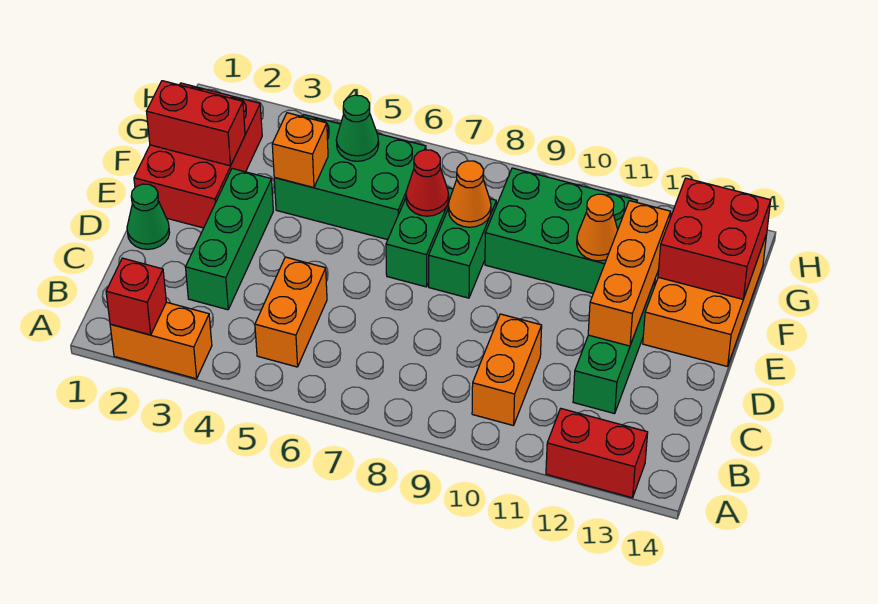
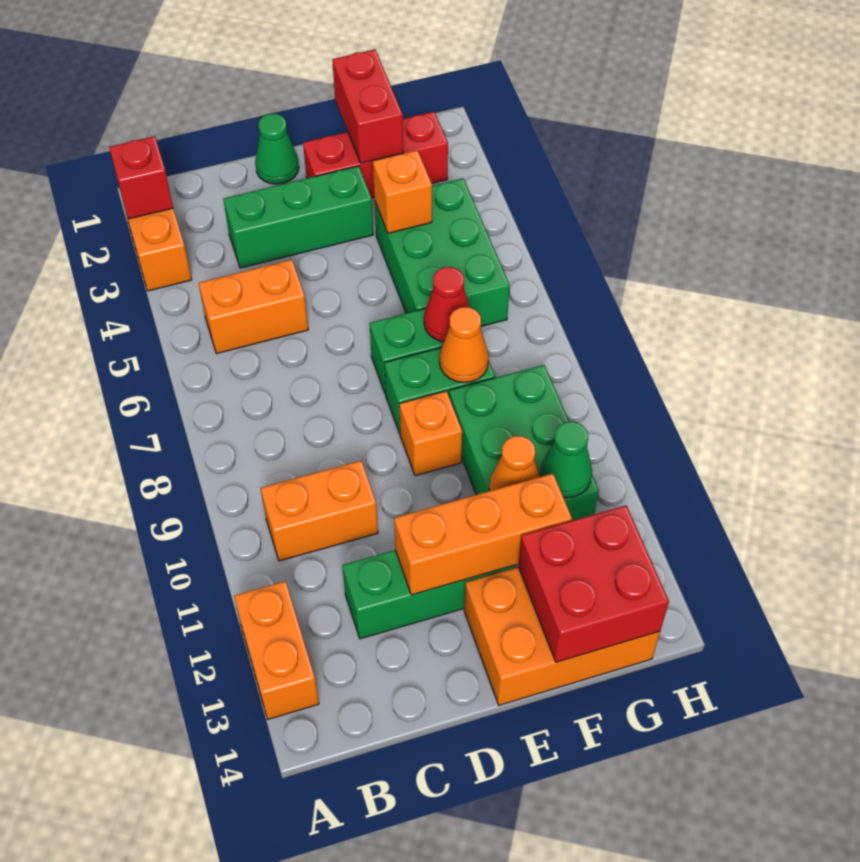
red 1x2 brick [546,409,648,498] -> orange 1x2 brick [234,581,319,719]
red 2x3 brick [134,83,262,228] -> red 1x3 brick [303,112,448,198]
none -> orange 1x1 brick [399,391,462,476]
green 1x1 cone [336,95,379,161] -> green 1x1 cone moved to [540,422,592,498]

